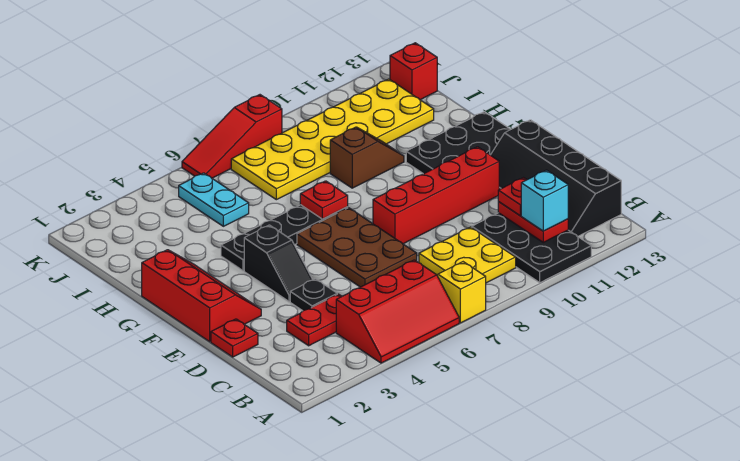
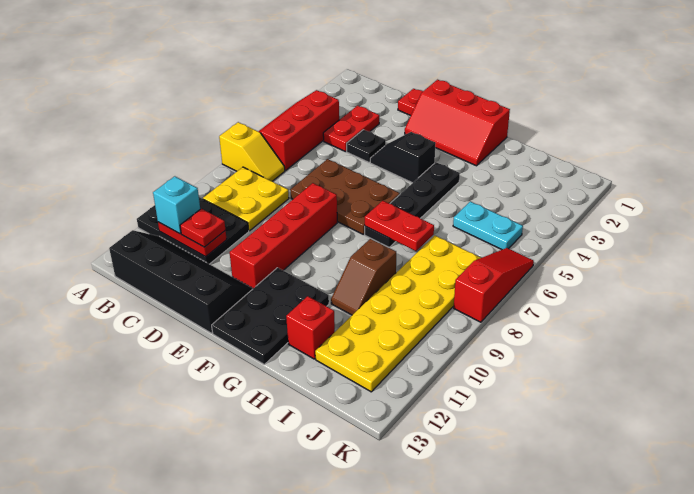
red 1x1 plate [300,181,348,219] -> red 1x2 plate [365,201,434,251]
red 1x1 brick [390,43,437,100] -> red 1x1 brick moved to [286,296,335,359]

